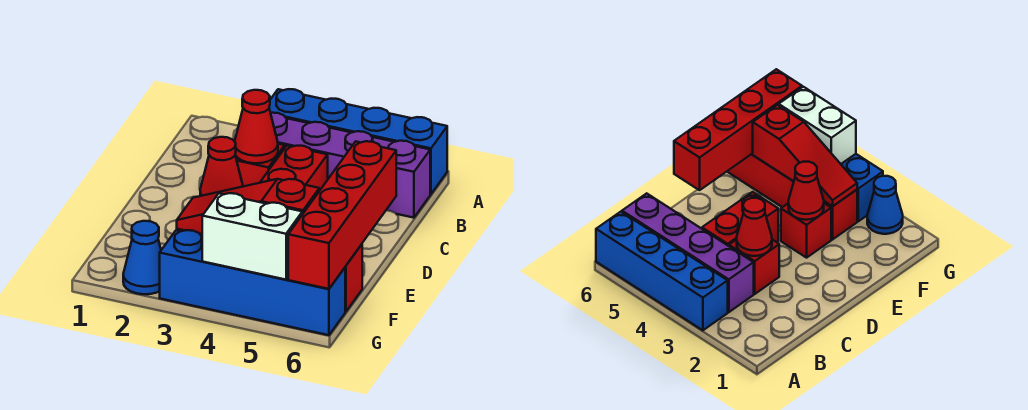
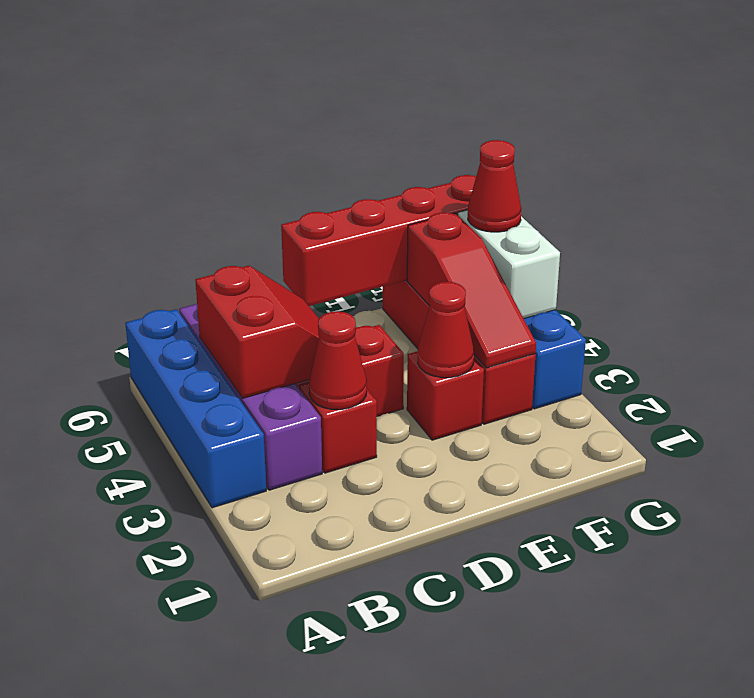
none -> red 2x2 slope [195,266,319,398]
blue 1x1 cone [123,221,161,294] -> none
none -> red 1x1 cone [468,140,521,232]

